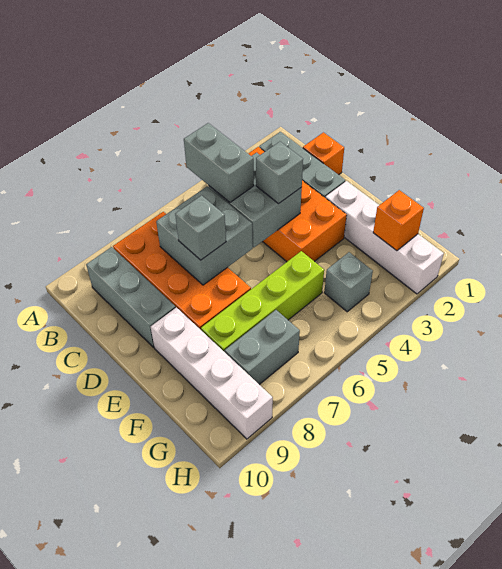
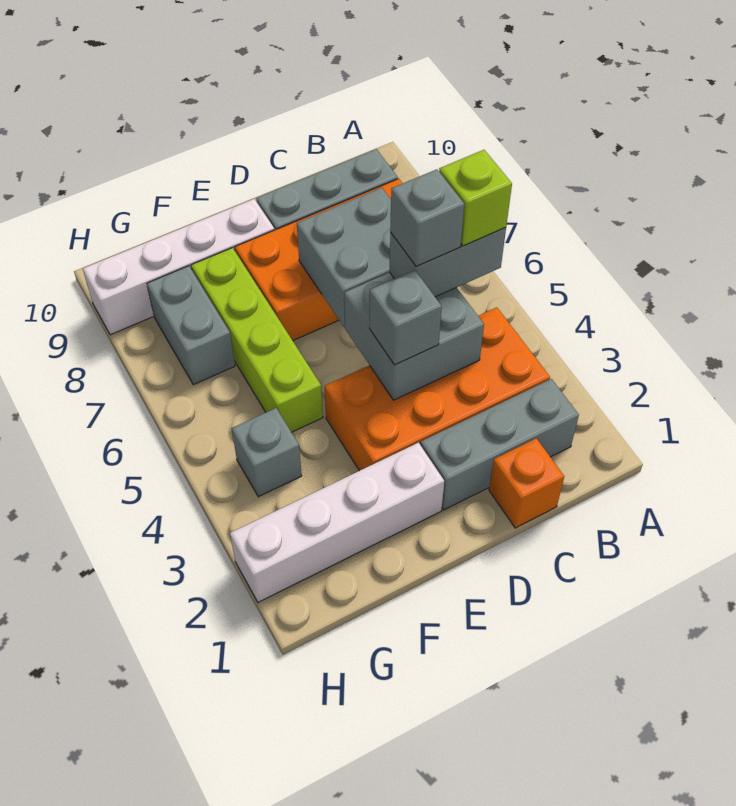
none -> lime 1x1 brick [439,150,512,246]
grey 1x1 brick [175,196,226,260] -> grey 1x1 brick moved to [390,169,464,267]
orange 1x1 brick [373,190,424,251] -> none

